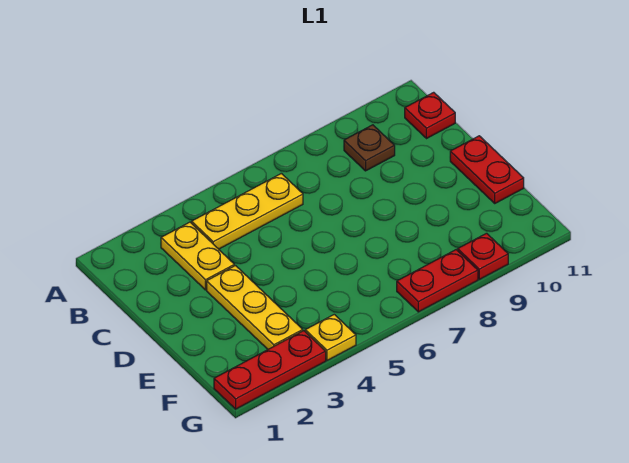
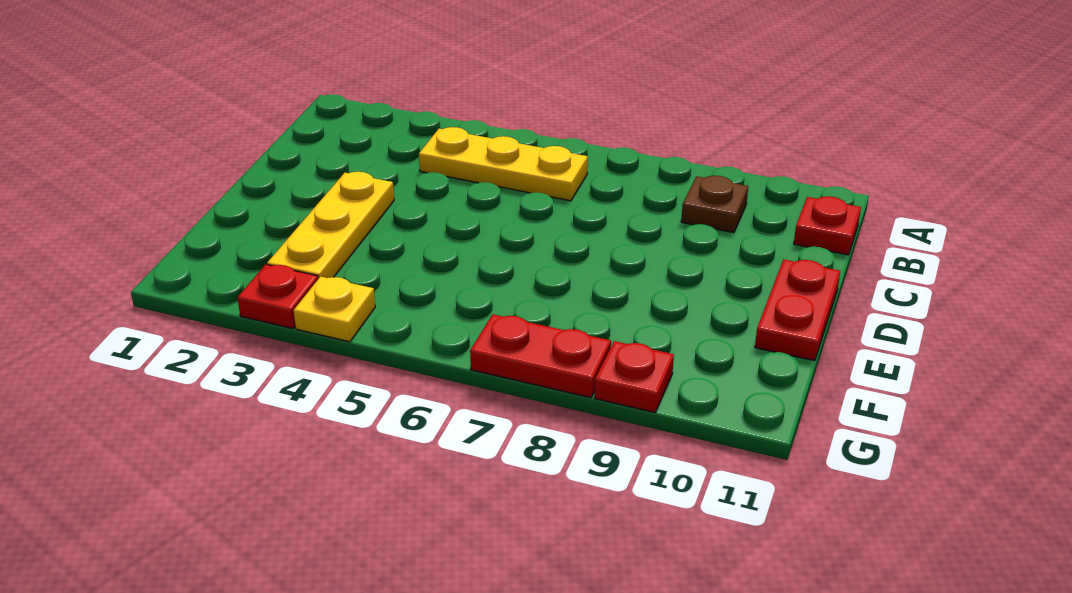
yellow 1x2 plate [161,222,234,290] -> none
red 1x3 plate [214,331,326,409] -> red 1x1 plate [237,264,318,329]

